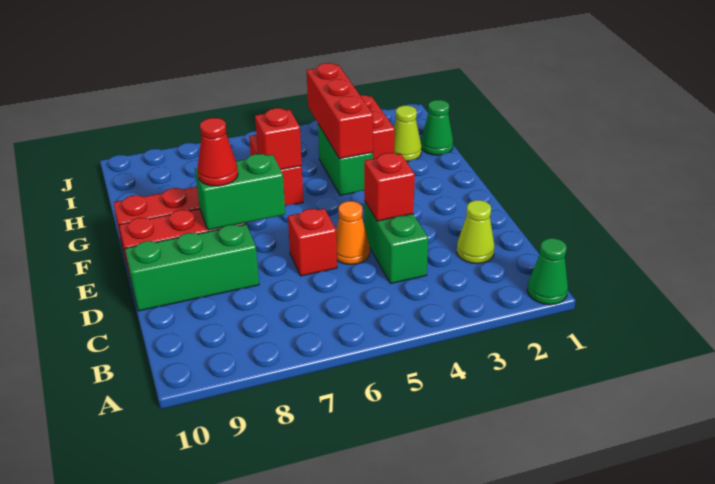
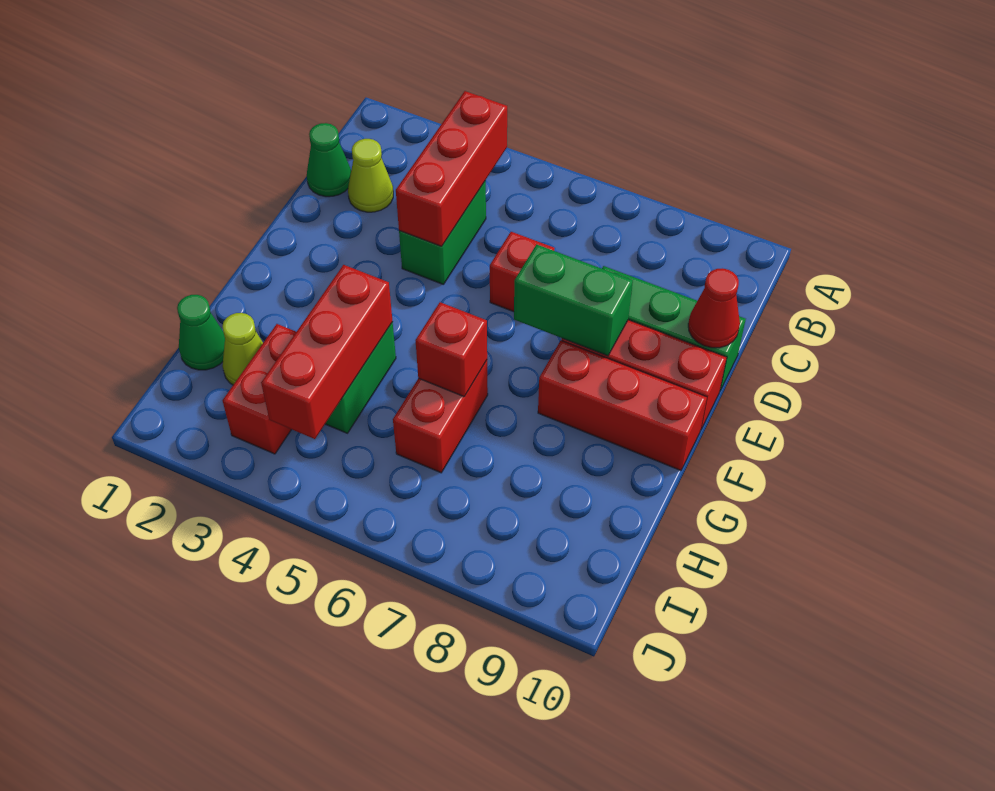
green 1x1 cone [527,238,568,305] -> green 1x1 cone moved to [307,123,351,197]
red 1x1 brick [364,153,415,221] -> red 1x3 brick [396,91,507,246]
orange 1x1 cone [336,201,370,265] -> none
red 1x1 cone [198,118,238,186] -> red 1x1 cone moved to [688,268,740,348]

